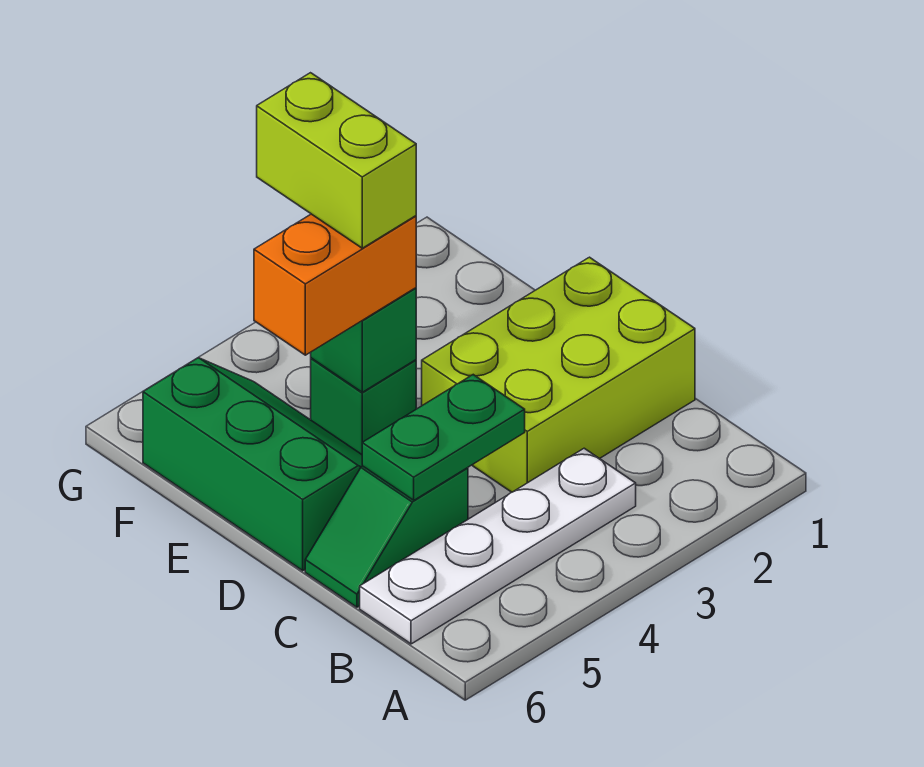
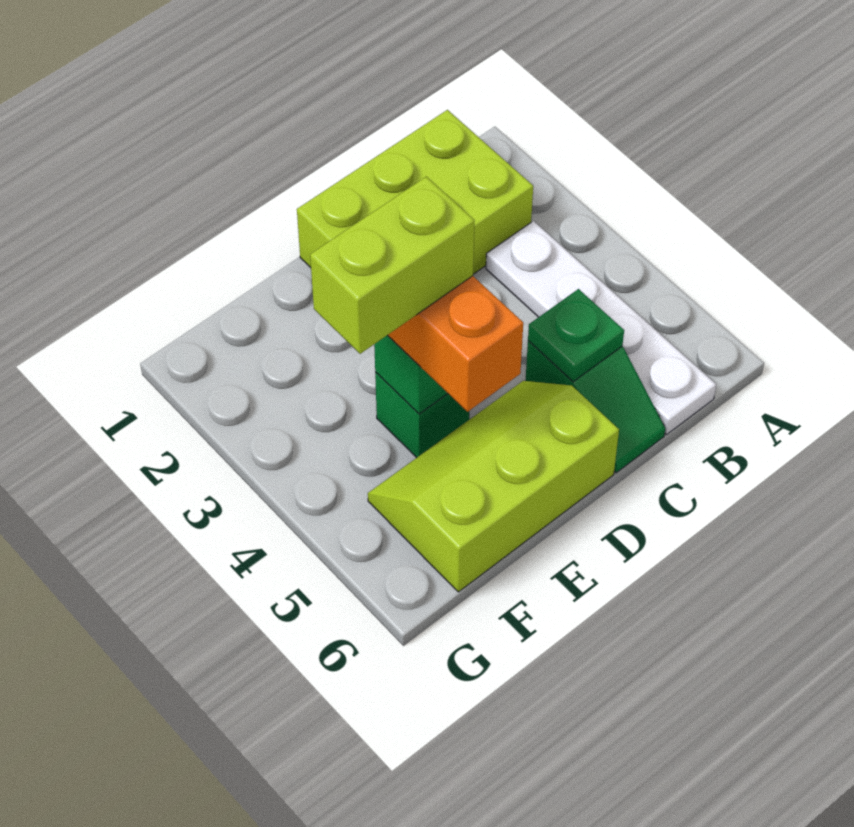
lime 2x3 brick [422,257,695,492] -> lime 2x3 brick turned to [297,110,533,274]
green 1x2 plate [362,375,525,500] -> green 1x1 plate [528,289,624,382]
green 2x3 slope [143,358,362,571] -> lime 2x3 slope [368,381,619,592]

